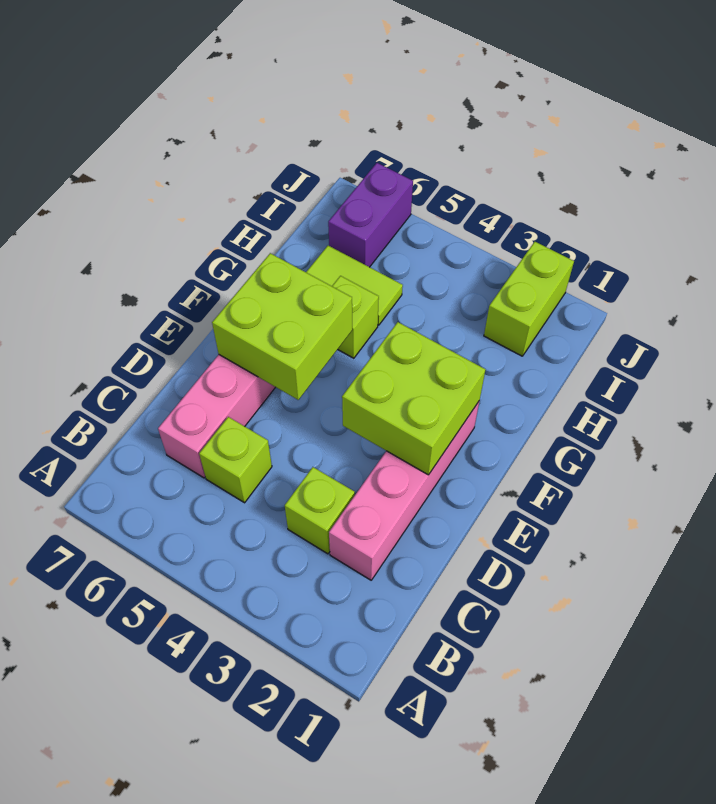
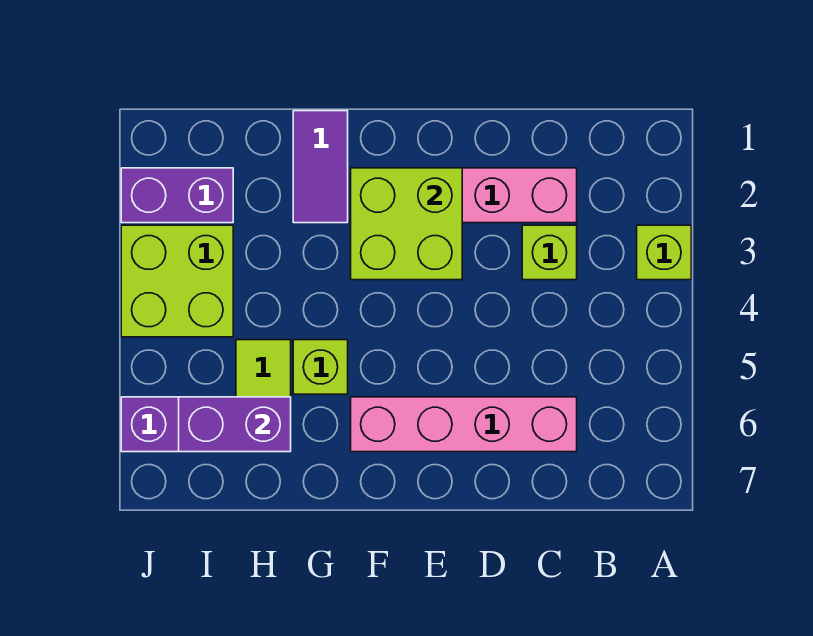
lime 1x1 brick [199,417,272,503] -> lime 1x1 brick moved to [637,225,691,280]
lime 2x2 brick [212,253,352,400] -> lime 2x2 brick moved to [121,225,233,337]
none -> purple 1x2 tile [293,111,348,223]
none -> purple 1x2 brick [179,397,291,452]
lime 1x2 brick [484,242,574,356] -> purple 1x2 brick [121,168,233,223]

